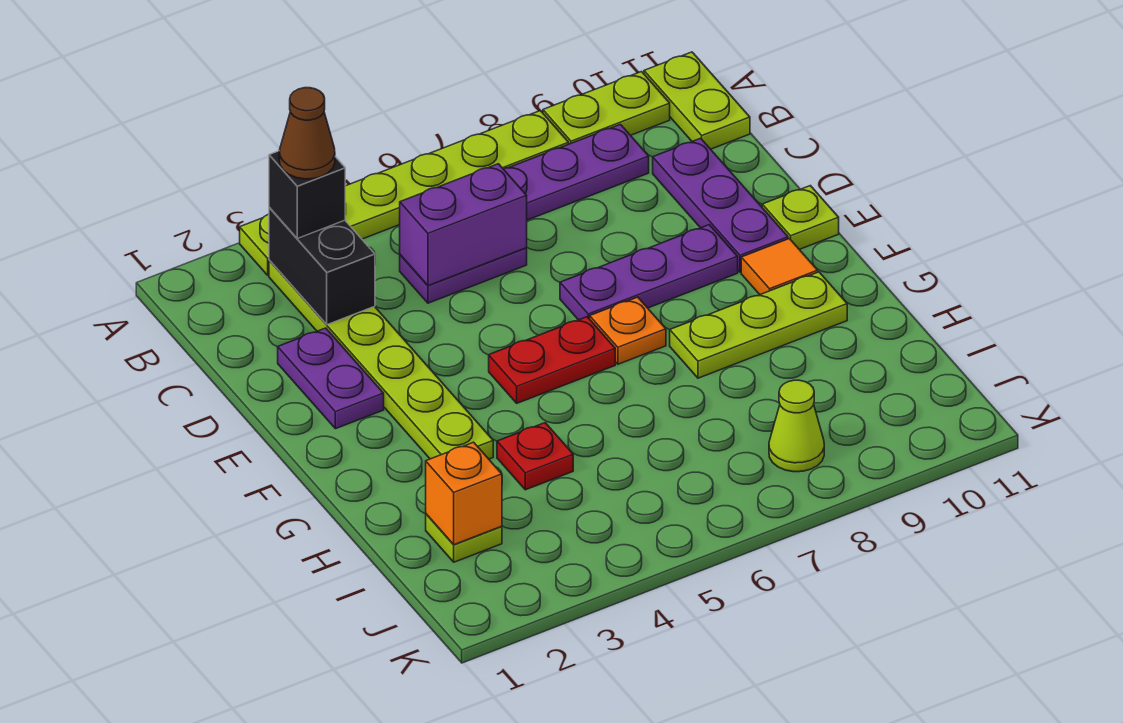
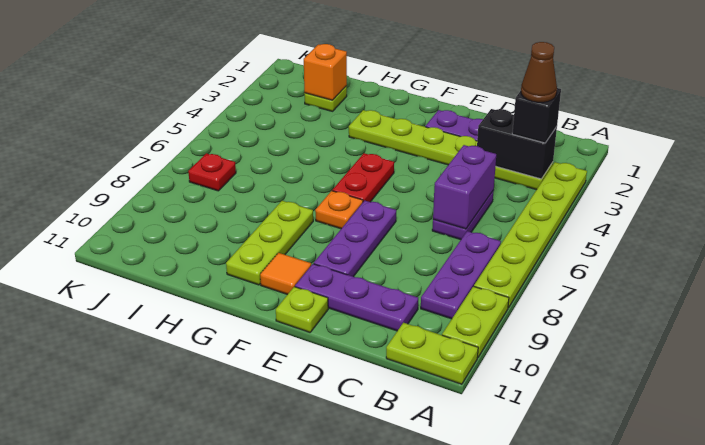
red 1x1 plate [497,423,573,490] -> red 1x1 plate moved to [188,153,236,191]
lime 1x1 cone [769,380,824,472] -> none

